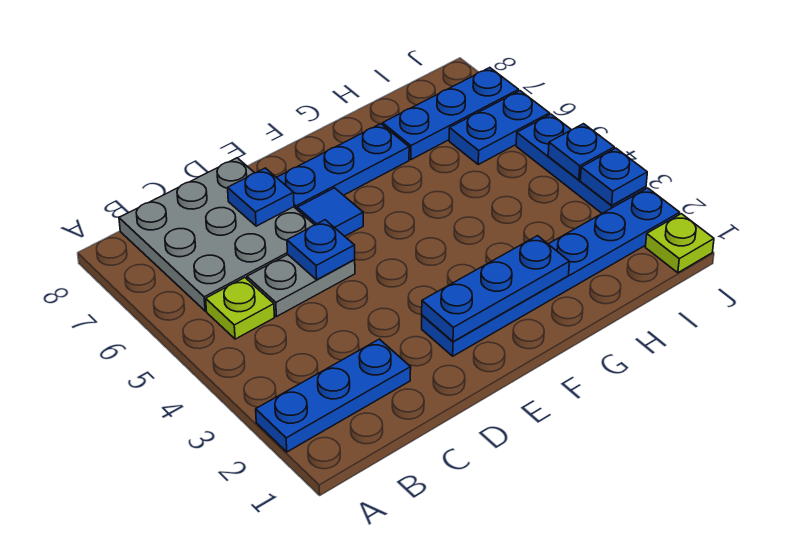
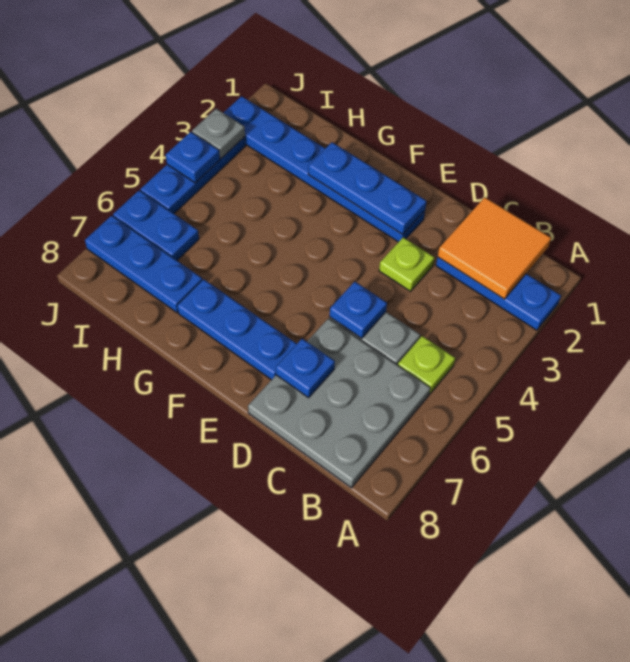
none -> orange 2x2 tile [438,197,551,299]
blue 1x1 tile [297,188,363,236] -> none
lime 1x1 plate [645,214,714,273] -> lime 1x1 plate moved to [379,237,435,291]
blue 1x1 plate [580,148,647,206] -> grey 1x1 plate [192,109,245,158]

